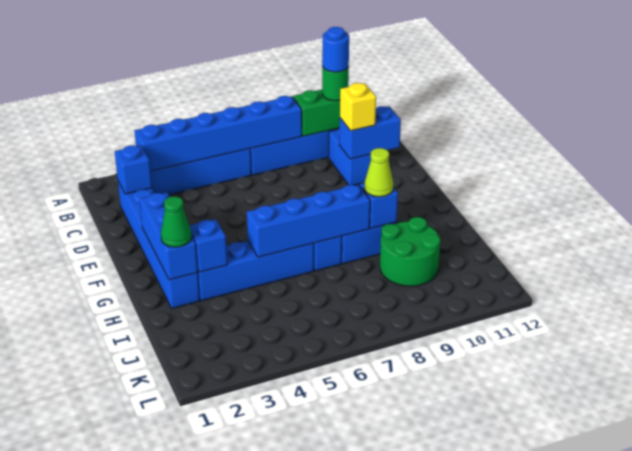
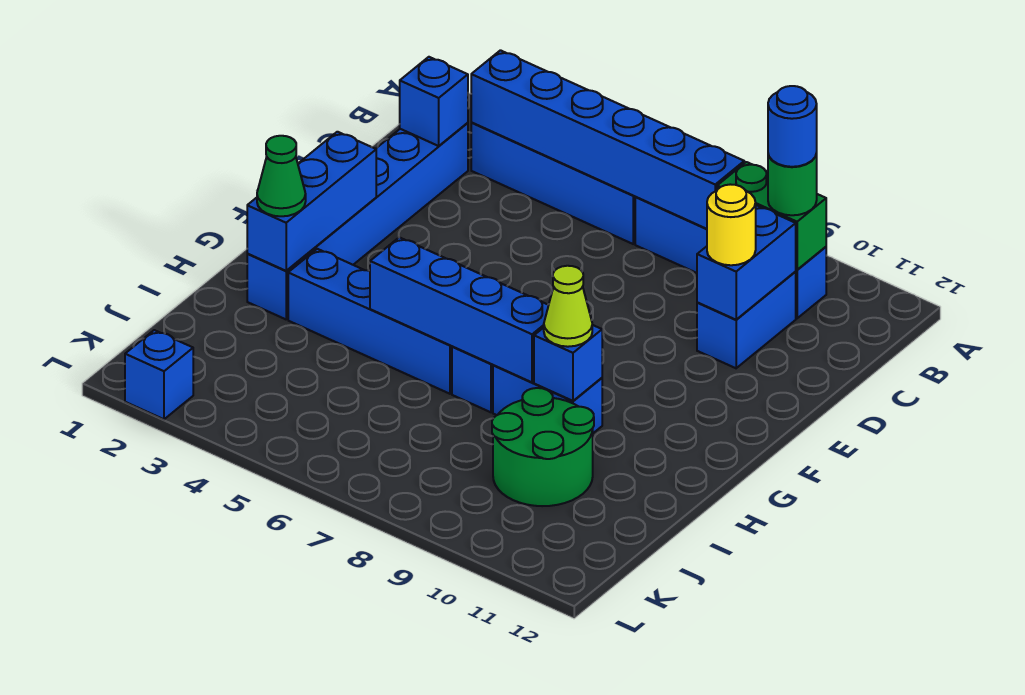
blue 1x2 brick [339,106,401,159] -> blue 1x2 brick turned to [697,206,796,320]
yellow 1x1 brick [340,83,376,131] -> yellow 1x1 round brick [707,184,756,265]
blue 1x1 brick [189,219,227,272] -> blue 1x1 brick moved to [125,330,193,419]

